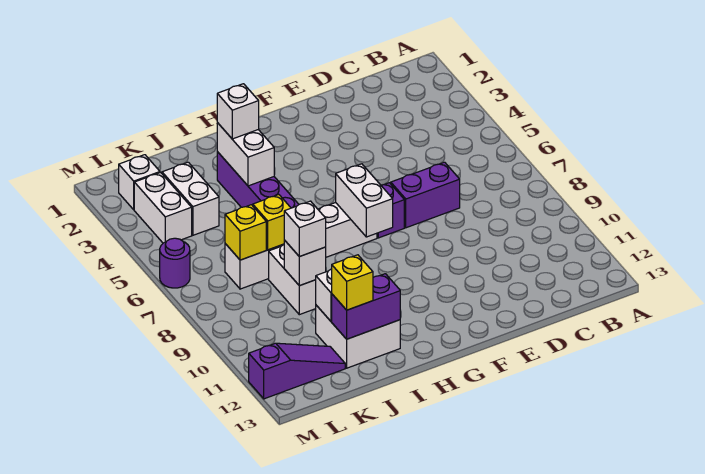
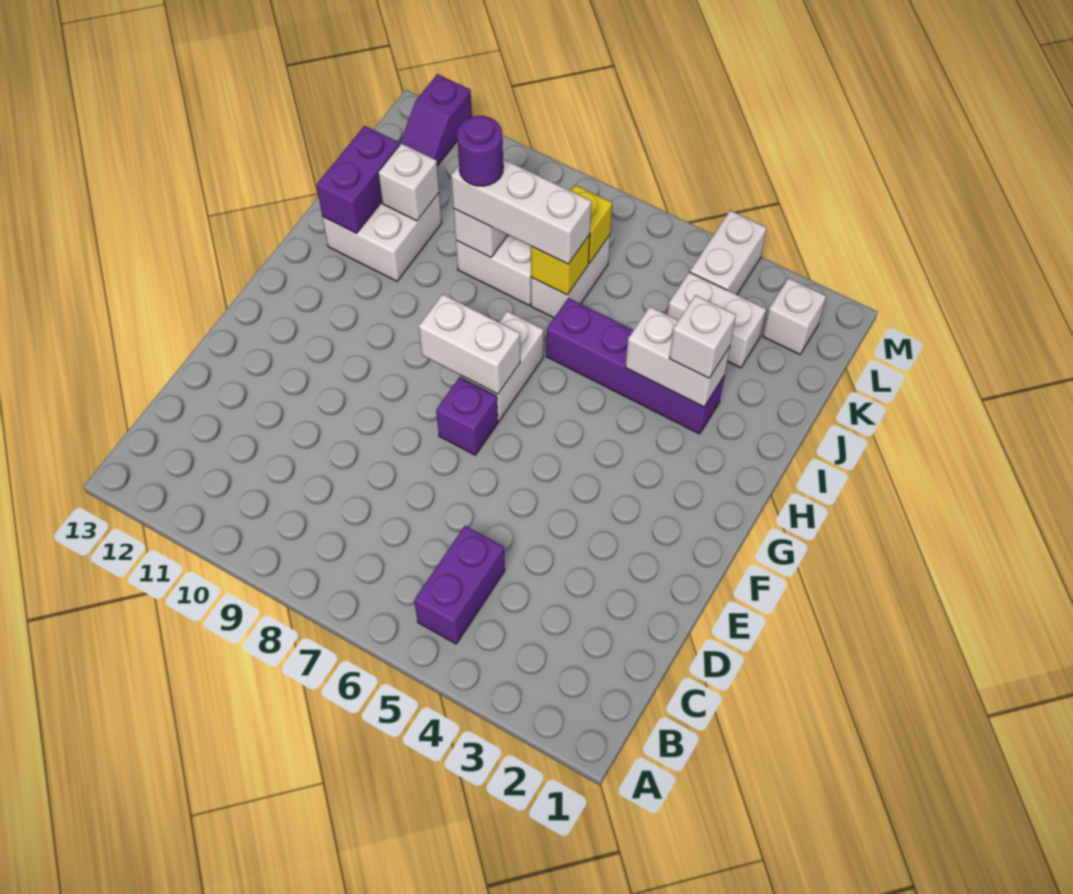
purple 1x2 brick [391,162,460,228] -> purple 1x2 brick moved to [414,526,505,644]
white 1x1 brick [284,201,326,257] -> white 1x3 brick [451,159,592,264]
yellow 1x1 brick [332,255,373,310] -> none
purple 1x3 slope [249,343,345,399] -> purple 1x2 slope [400,74,472,166]
white 1x2 brick [134,172,192,243] -> white 1x2 brick turned to [690,210,767,295]
purple 1x1 round brick [160,238,190,288] -> purple 1x1 round brick moved to [457,116,503,186]

